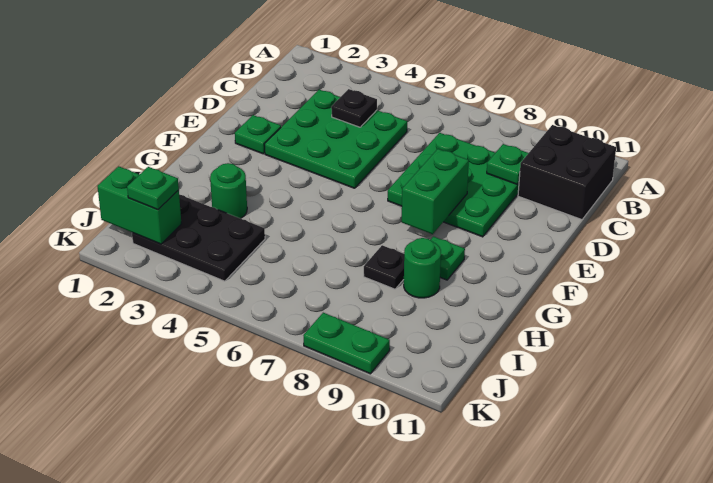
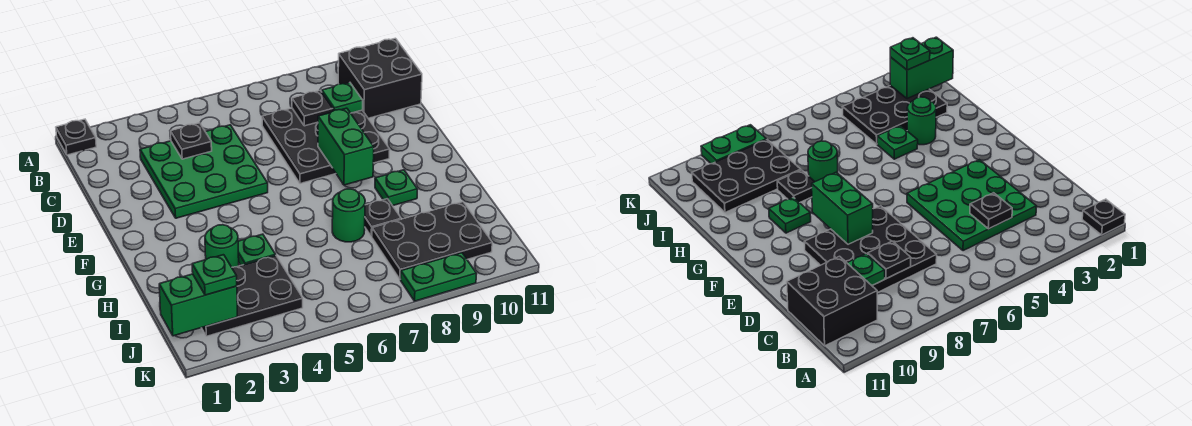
none -> black 1x1 plate [56,119,96,155]
green 3x3 plate [388,133,519,237] -> black 3x3 plate [262,108,390,184]
none -> black 1x1 plate [292,91,333,126]
green 1x1 plate [235,115,281,154] -> green 1x1 plate moved to [238,234,276,265]
green 1x1 round brick [404,238,441,298] -> green 1x1 round brick moved to [332,189,365,242]
none -> black 2x3 plate [372,202,492,279]

